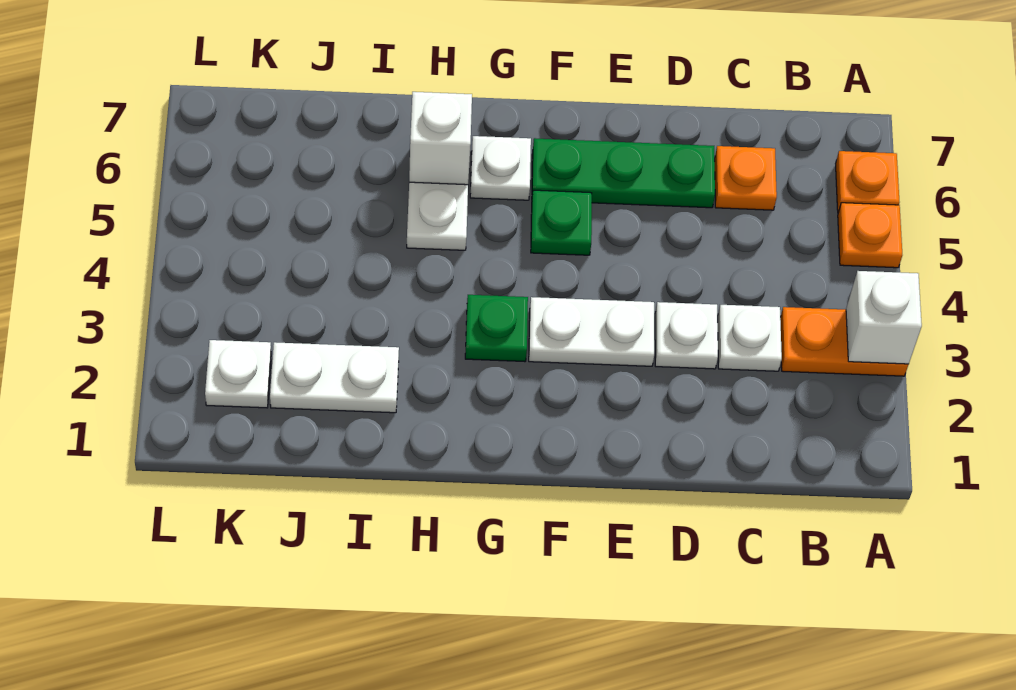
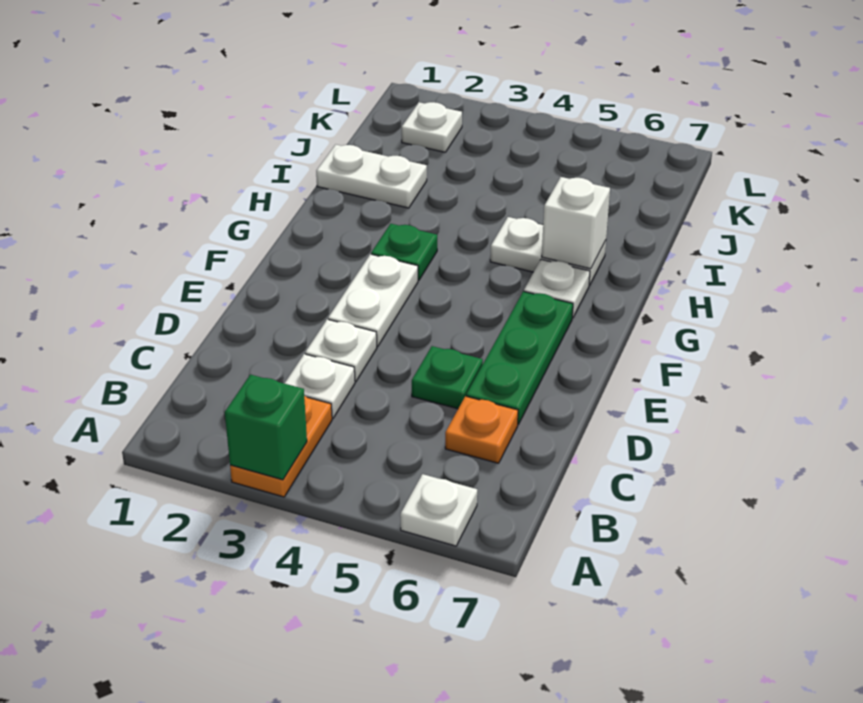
white 1x1 brick [846,271,922,364] -> green 1x1 brick [225,375,307,480]
orange 1x1 plate [838,203,902,268] -> none
orange 1x1 plate [836,151,899,213] -> white 1x1 plate [400,474,477,546]
green 1x1 plate [531,190,592,255] -> green 1x1 plate moved to [412,346,483,409]
white 1x2 plate [270,342,399,413] -> white 1x2 plate turned to [316,145,427,208]

